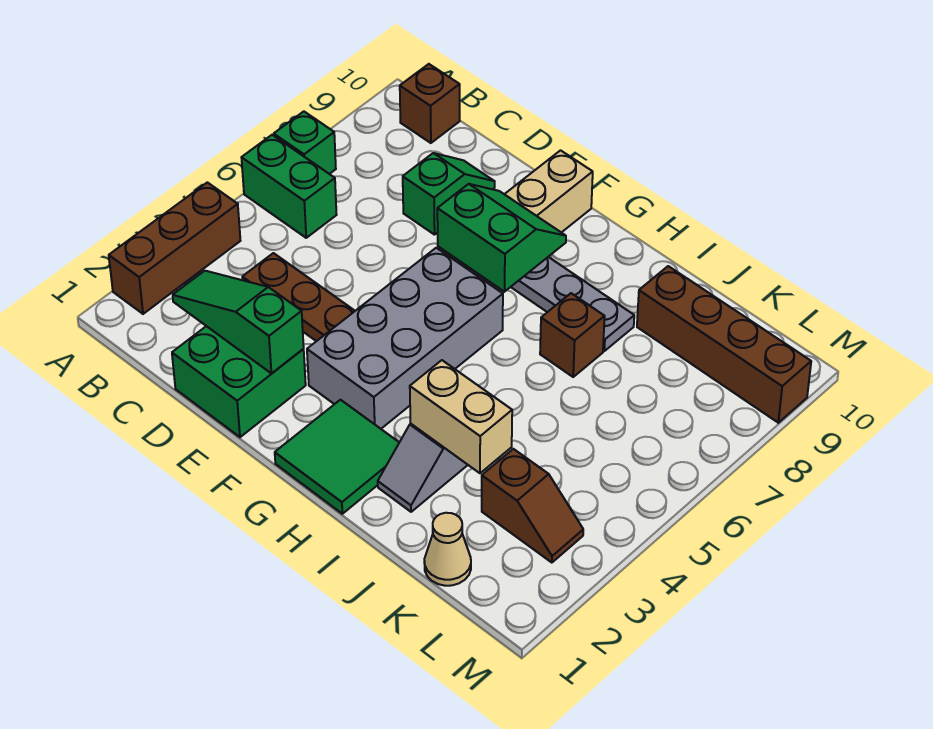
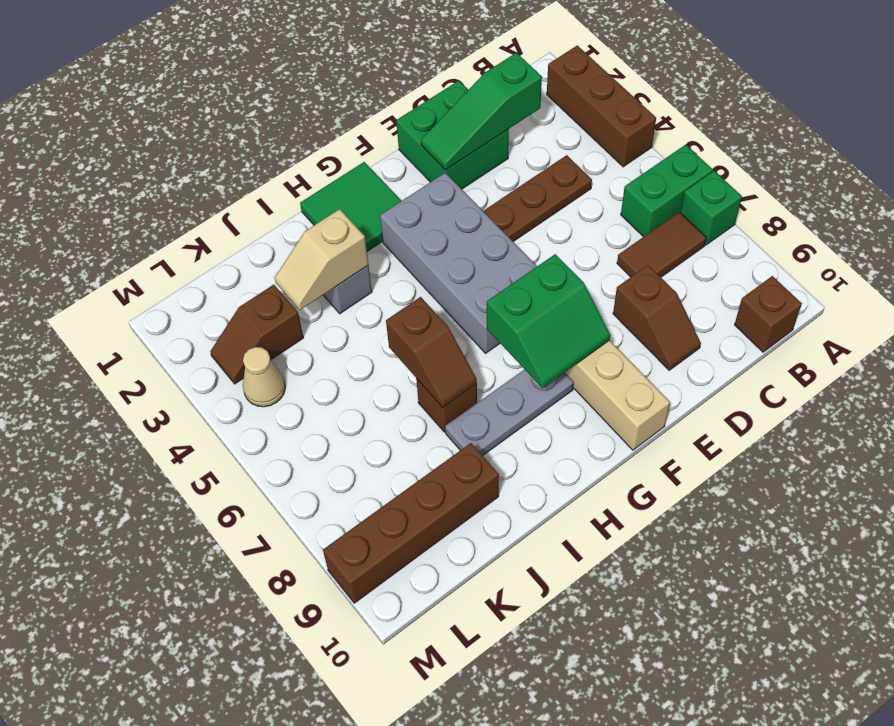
none -> brown 1x2 tile [617,212,706,277]
green 1x3 slope [173,271,304,373] -> green 1x3 slope turned to [421,53,542,170]
green 1x2 slope [403,153,495,235] -> brown 1x2 slope [613,265,701,370]
tan 1x2 brick [410,360,512,473] -> tan 1x2 slope [275,209,368,310]
none -> brown 1x2 slope [386,297,477,407]
tan 1x1 cone [424,513,471,586] -> tan 1x1 cone moved to [243,347,285,407]

